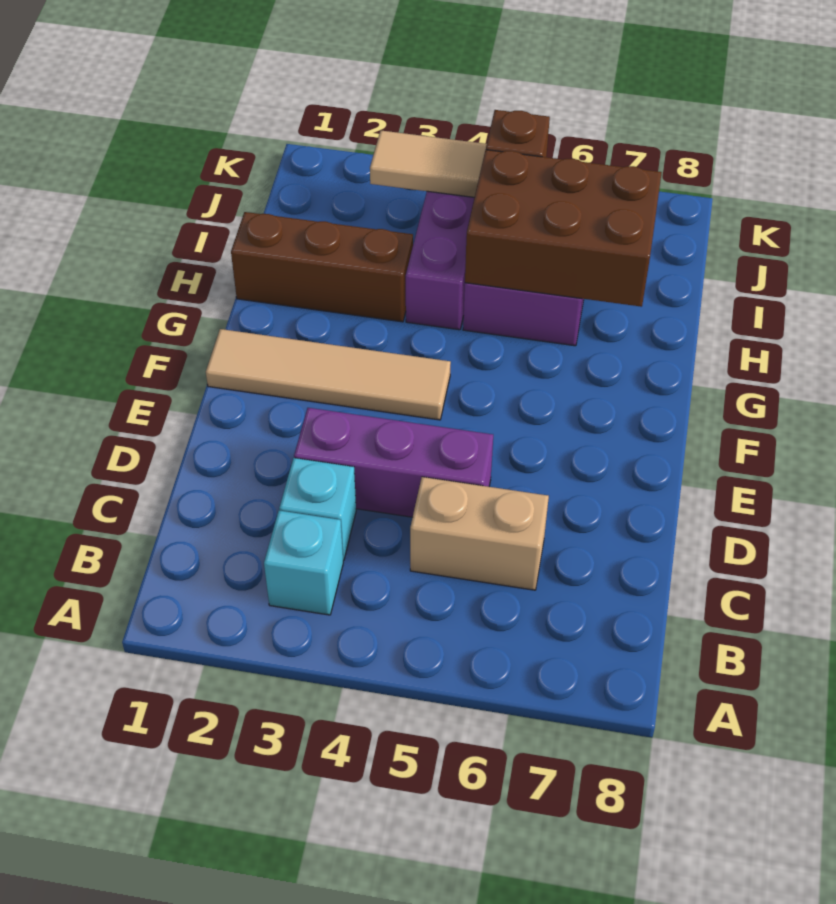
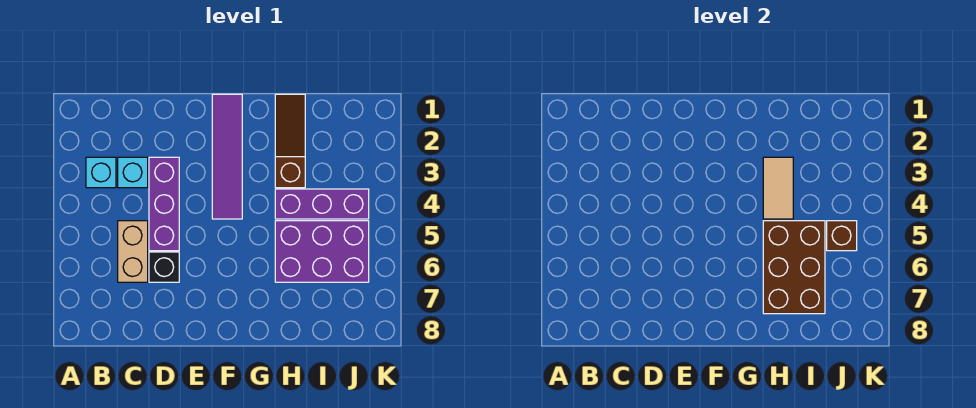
none -> black 1x1 brick [149,252,179,282]
tan 1x4 tile [206,329,451,420] -> purple 1x4 tile [212,94,242,219]
brown 1x3 brick [231,212,413,322] -> brown 1x3 slope [275,94,305,188]
tan 1x2 tile [370,131,487,197] -> tan 1x2 tile moved to [763,157,793,219]

